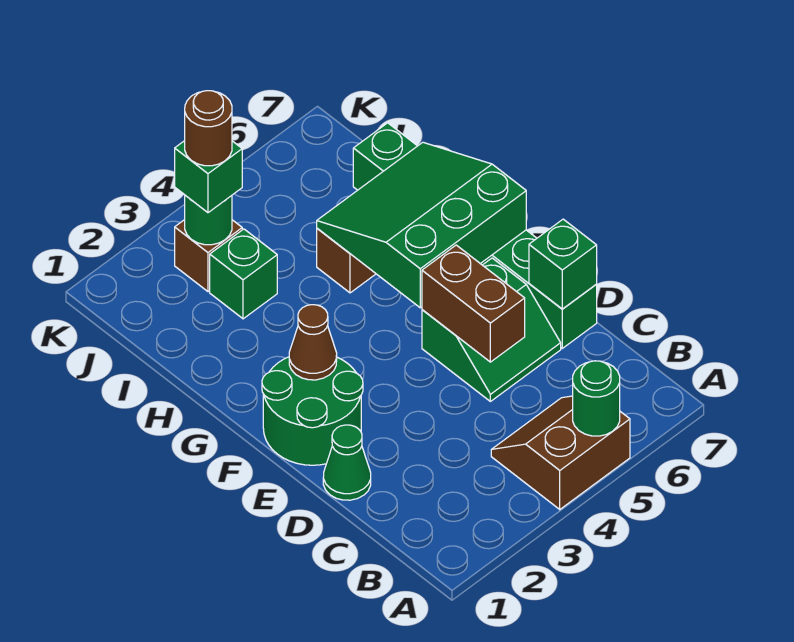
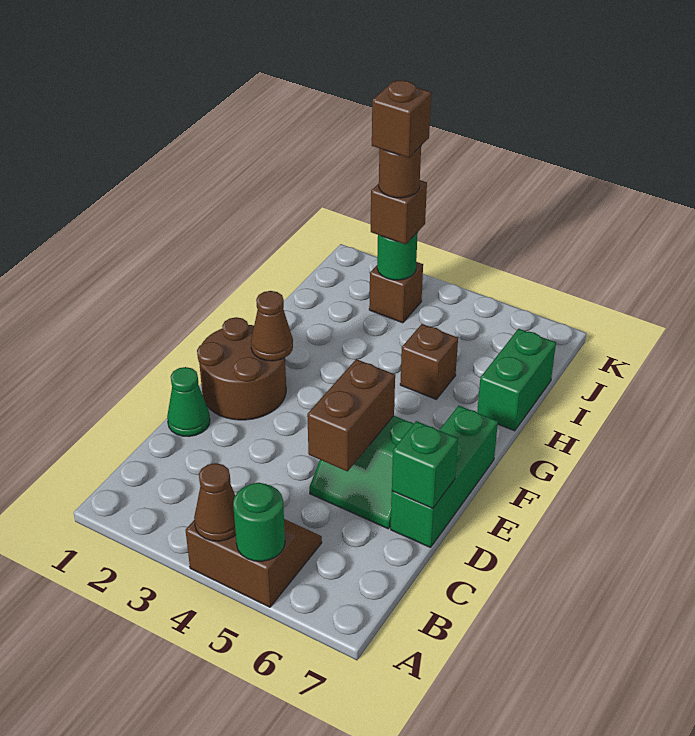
none -> brown 1x1 cone [194,463,236,541]
green 2x2 round brick [262,357,363,465] -> brown 2x2 round brick [197,317,286,420]
green 3x3 slope [317,142,526,308] -> none
green 1x1 brick [210,229,277,319] -> none
green 1x1 brick [175,141,242,213] -> brown 1x1 brick [371,180,427,244]
none -> brown 1x1 brick [372,80,431,158]

